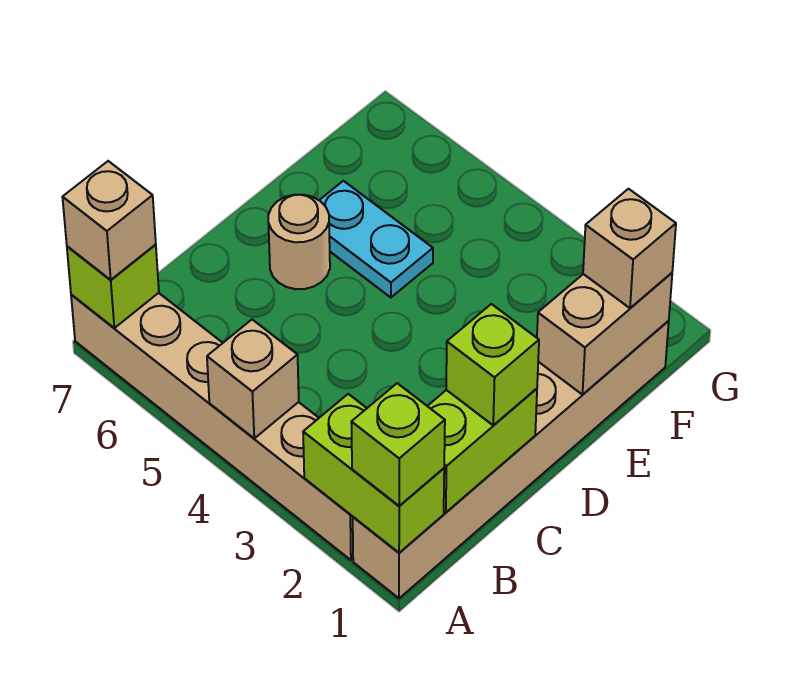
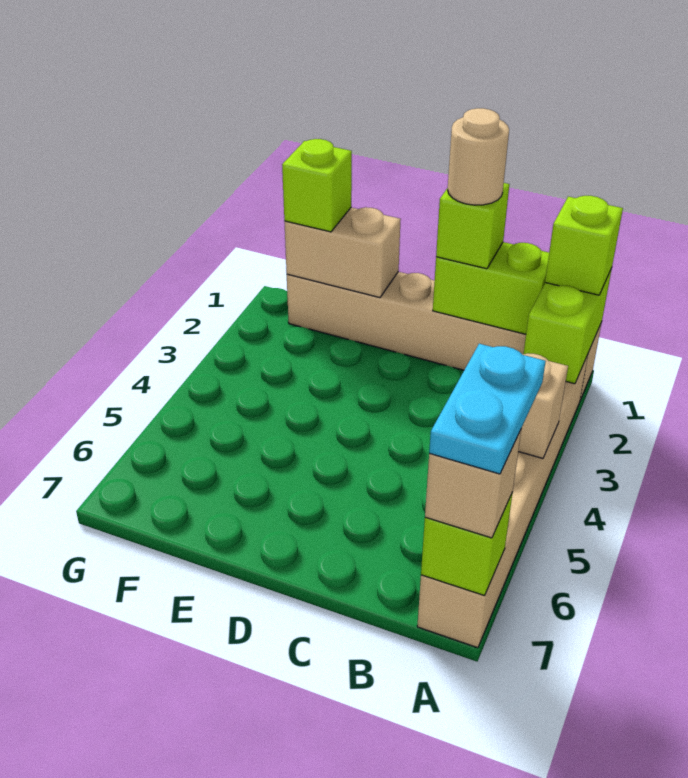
tan 1x1 round brick [268,195,330,289] -> tan 1x1 round brick moved to [448,108,509,205]
cyan 1x2 plate [319,181,433,297] -> cyan 1x2 plate moved to [429,344,546,474]
tan 1x1 brick [583,189,676,308] -> lime 1x1 brick [282,139,352,232]

